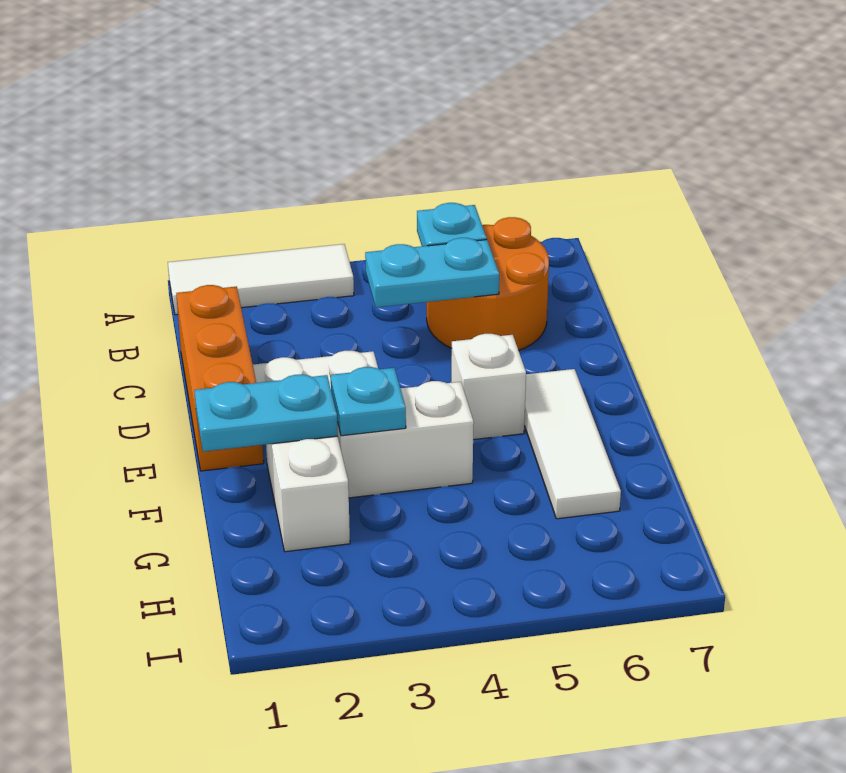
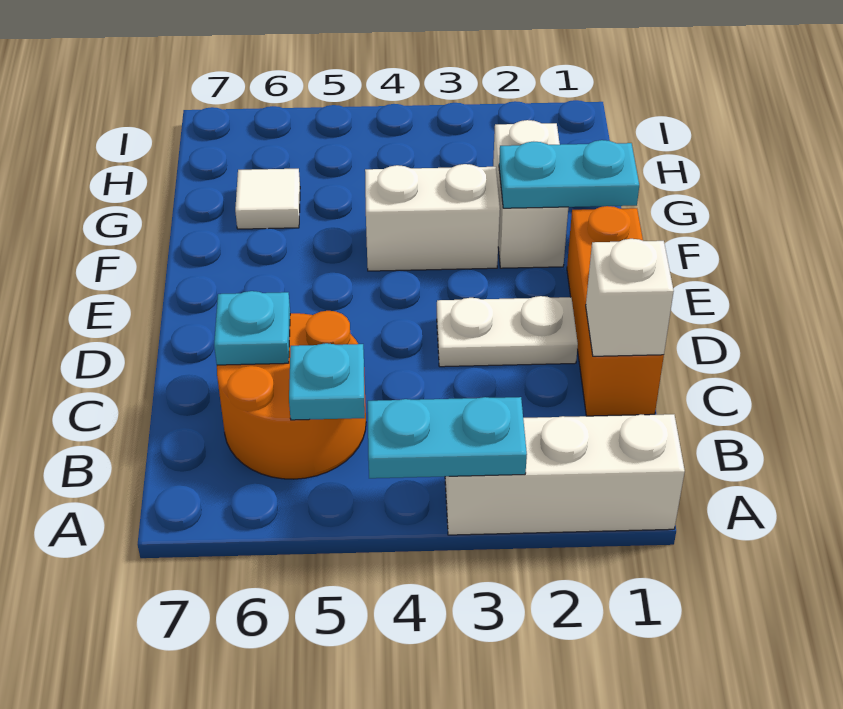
white 1x3 tile [168,244,354,315] -> white 1x3 brick [445,414,685,535]
cyan 1x2 plate [365,238,499,307] -> cyan 1x2 plate moved to [368,397,527,478]
white 1x1 brick [451,334,526,440] -> white 1x1 brick moved to [586,239,674,356]
white 1x3 tile [524,369,621,519] -> white 1x1 tile [235,169,300,229]
cyan 1x1 plate [331,367,406,436] -> cyan 1x1 plate moved to [214,291,290,365]

